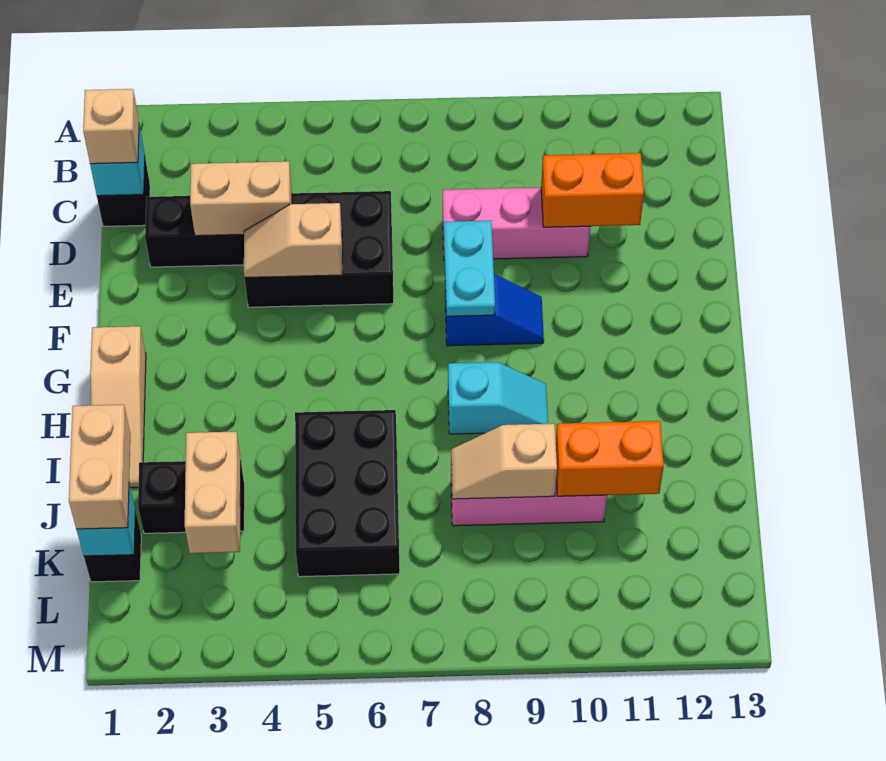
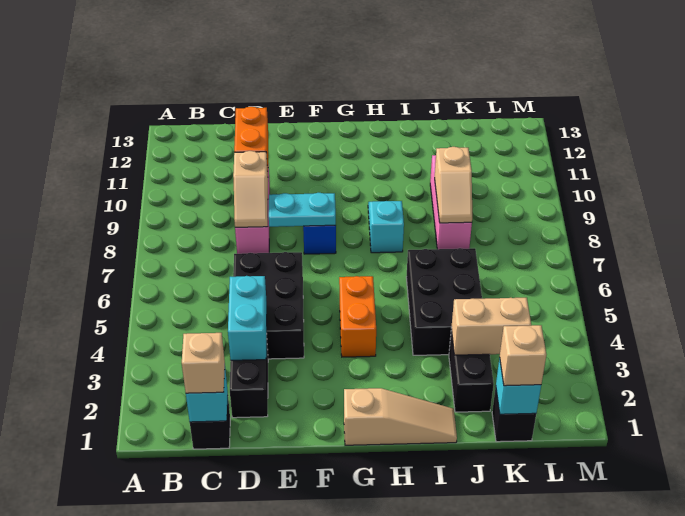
tan 1x2 brick [190,161,292,236] -> cyan 1x2 brick [228,276,267,360]
tan 1x2 slope [244,203,342,278] -> tan 1x2 slope moved to [233,151,268,227]
black 2x3 brick [295,410,400,577] -> black 2x3 brick turned to [406,248,482,355]
tan 1x2 brick [69,405,130,529] -> tan 1x1 brick [500,325,546,386]
orange 1x2 brick [556,421,664,496] -> orange 1x2 brick moved to [339,276,376,357]

